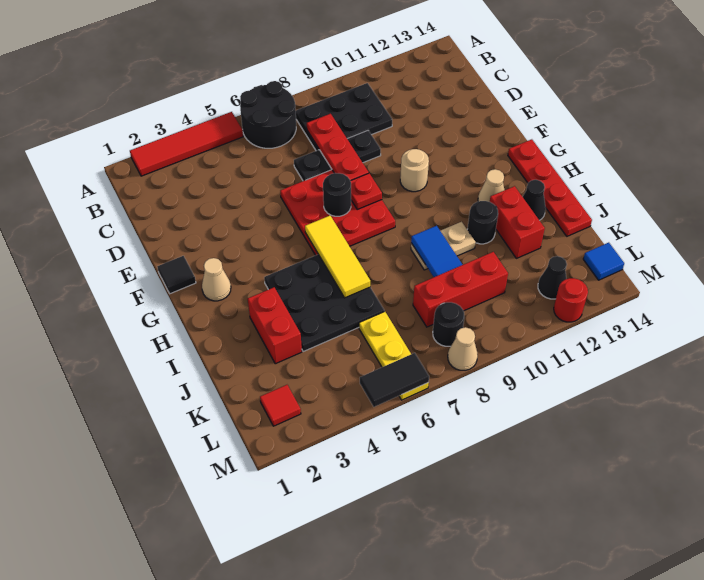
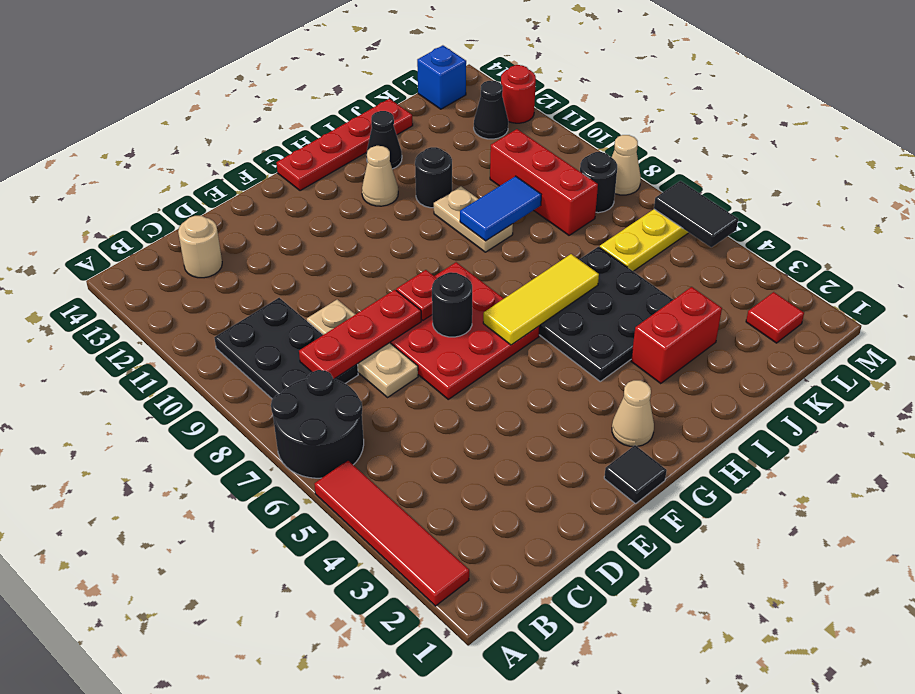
black 1x3 plate [294,131,381,181] -> tan 1x3 plate [307,300,418,397]
tan 1x1 round brick [400,149,429,192] -> tan 1x1 round brick moved to [178,216,222,278]
red 1x2 brick [490,186,545,258] -> none
blue 1x1 tile [583,243,624,280] -> blue 1x1 brick [417,45,466,109]

